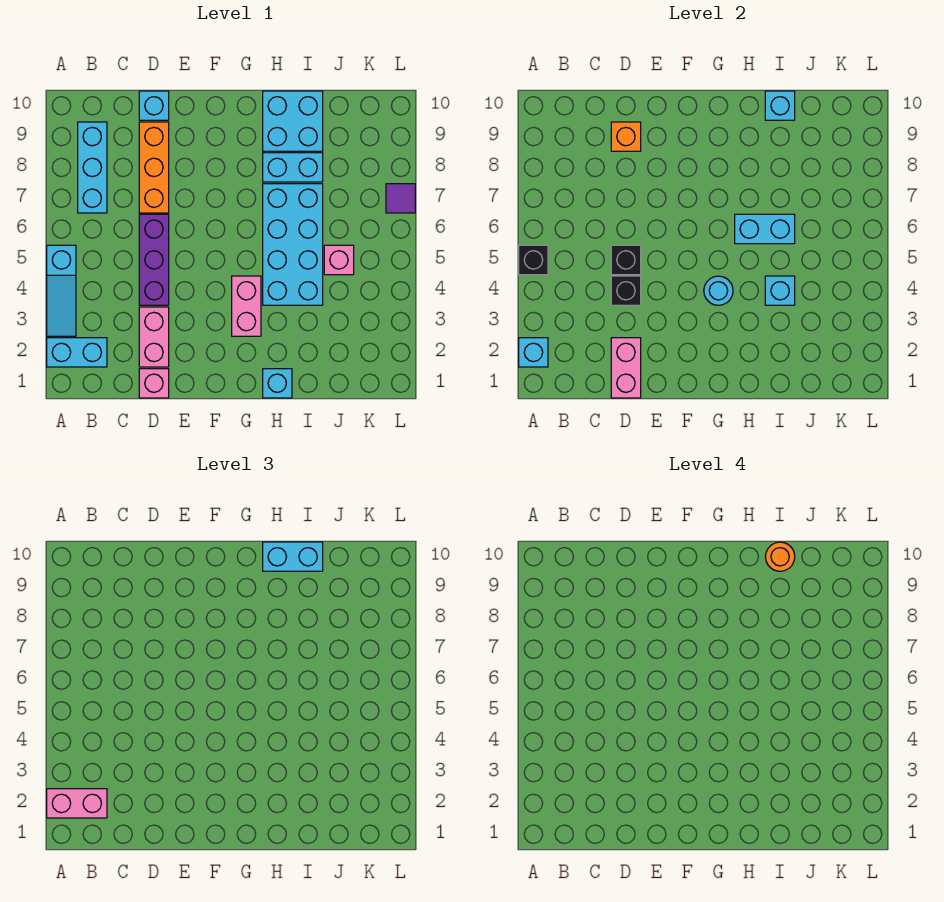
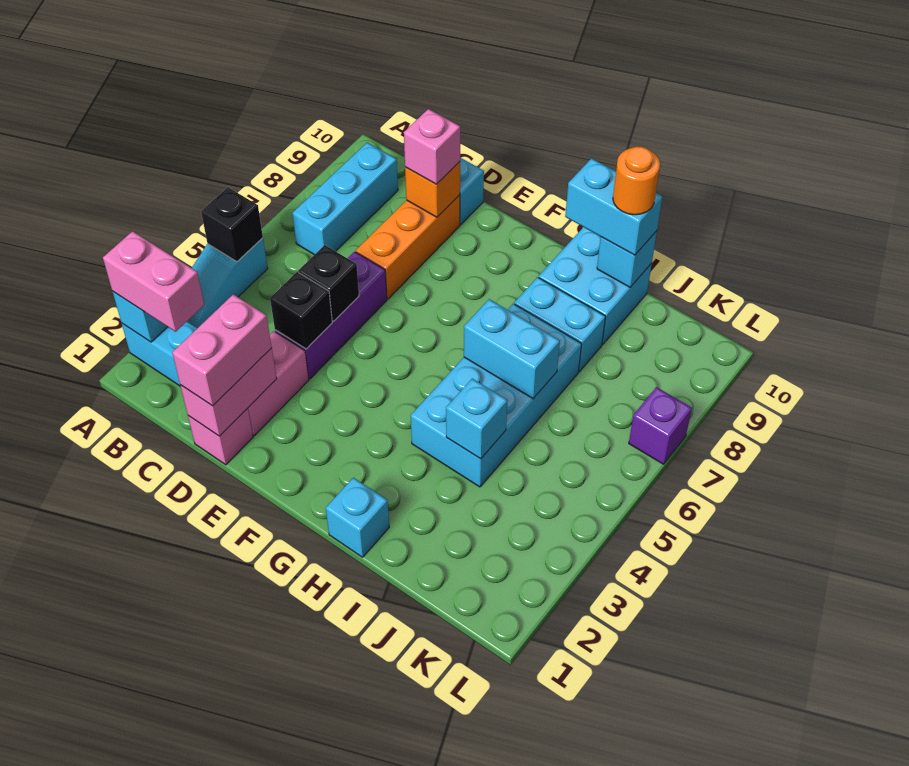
pink 1x2 brick [232,276,261,336] -> pink 1x2 brick moved to [172,294,272,406]
cyan 1x1 round brick [704,276,733,305] -> none
pink 1x1 brick [324,245,354,275] -> pink 1x1 brick moved to [404,109,460,184]
purple 1x1 tile [386,184,415,213] -> purple 1x1 brick [629,387,692,464]

